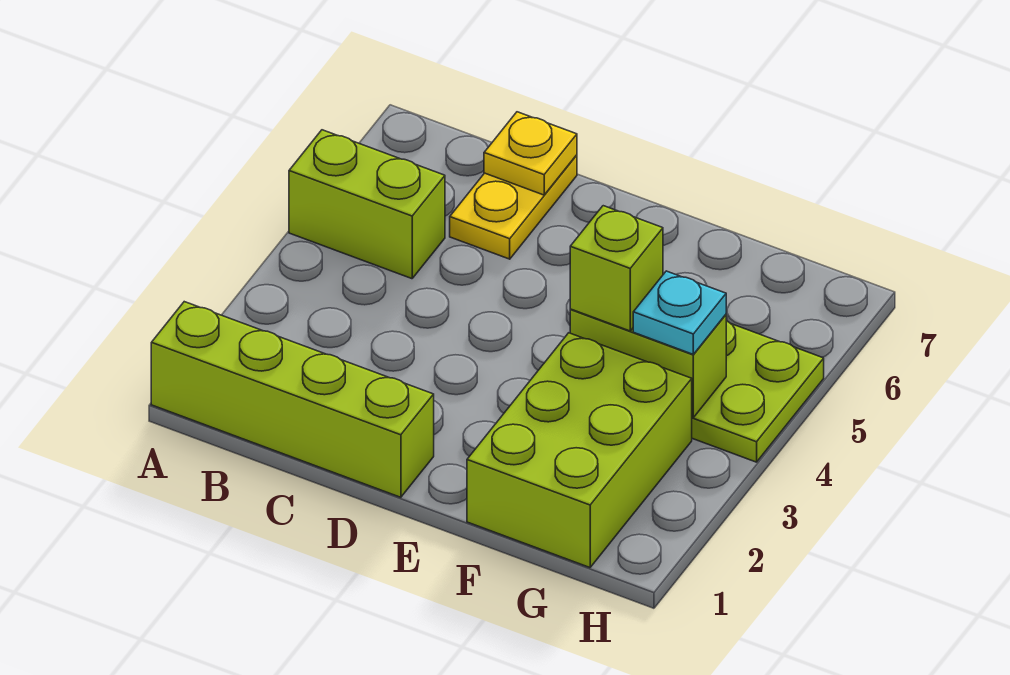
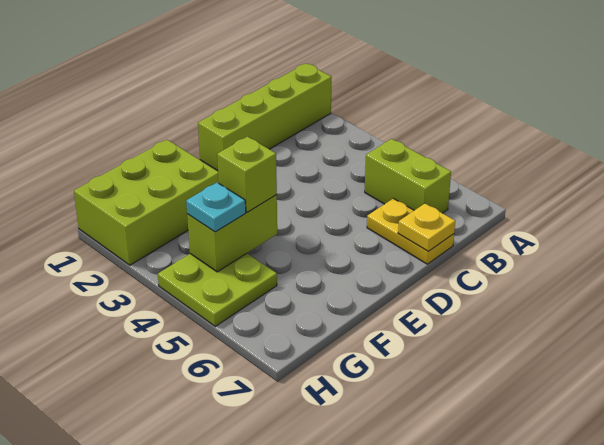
lime 1x2 brick [289,130,445,279] -> lime 1x2 brick turned to [365,139,451,213]
lime 2x3 brick [467,333,692,568] -> lime 2x3 brick turned to [74,140,219,265]

